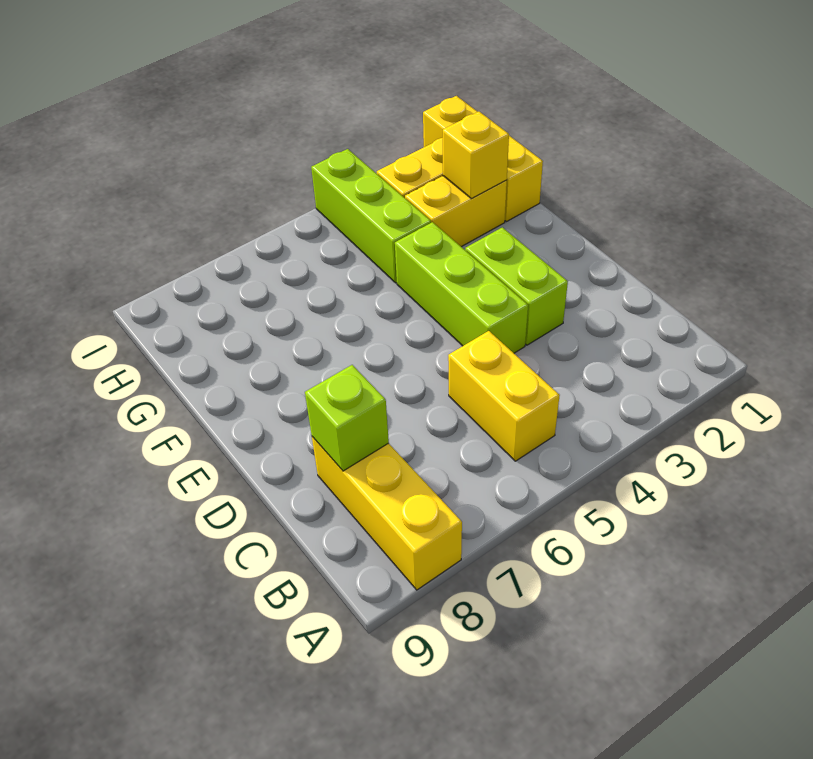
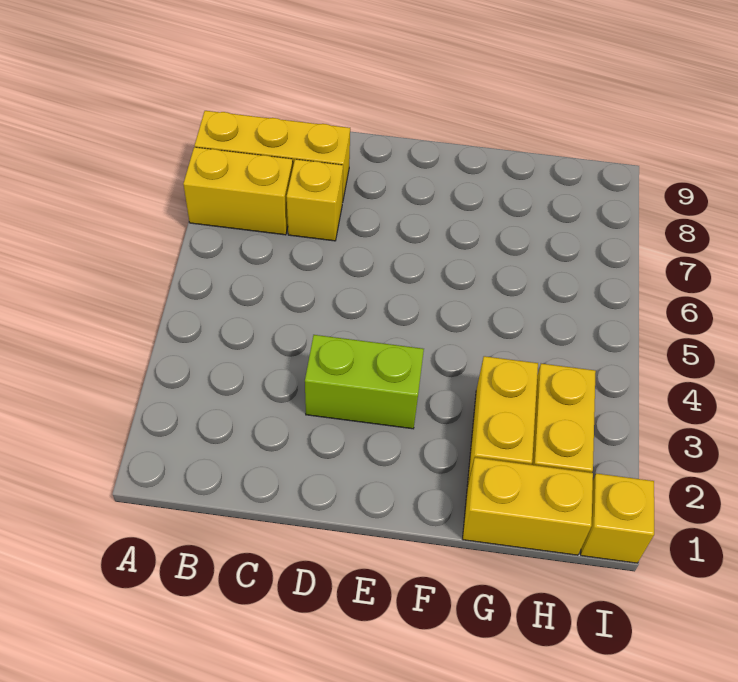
yellow 1x2 brick [448,331,560,461] -> yellow 1x2 brick moved to [183,147,293,235]
lime 1x1 brick [305,365,389,471] -> none
lime 1x3 brick [395,222,528,353] -> none
yellow 1x1 brick [443,112,509,199] -> yellow 1x1 brick moved to [287,159,343,241]
lime 1x3 brick [311,149,431,283] -> none

